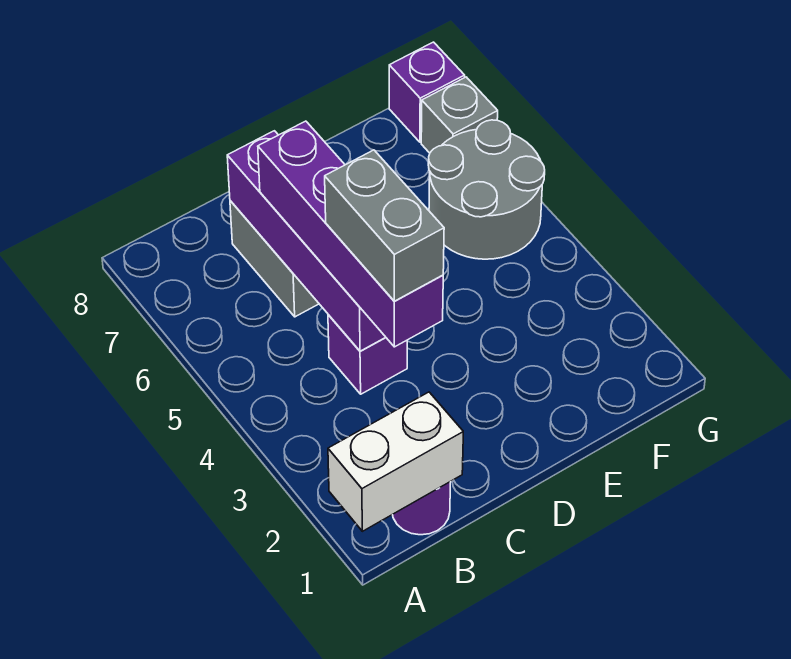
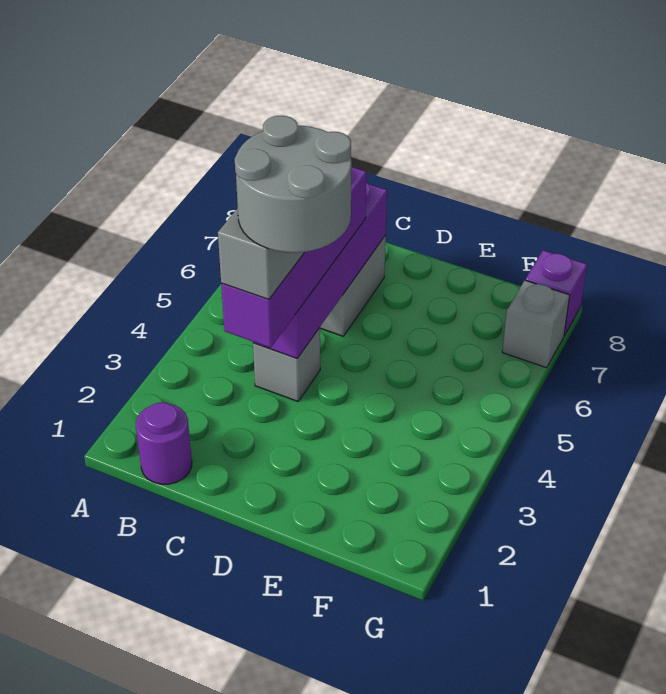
white 1x2 brick [328,392,463,531] -> none
purple 1x1 brick [328,315,407,394] -> grey 1x1 brick [253,328,320,401]
grey 2x2 round brick [428,120,545,259] -> grey 2x2 round brick moved to [235,116,352,253]

